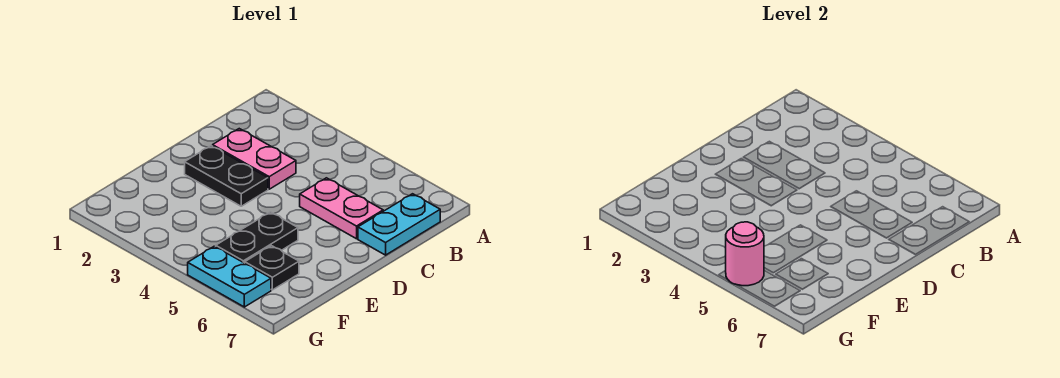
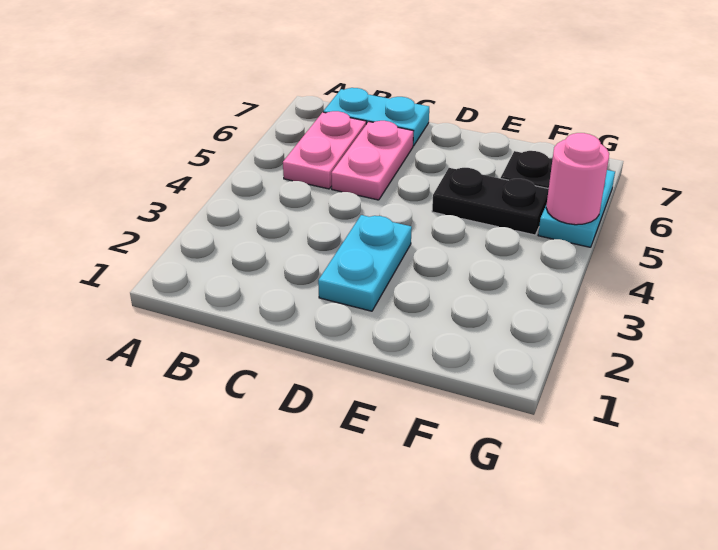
pink 1x2 plate [213,129,296,189] -> pink 1x2 plate moved to [283,111,366,189]
black 1x2 plate [185,146,268,206] -> cyan 1x2 plate [318,215,412,311]

